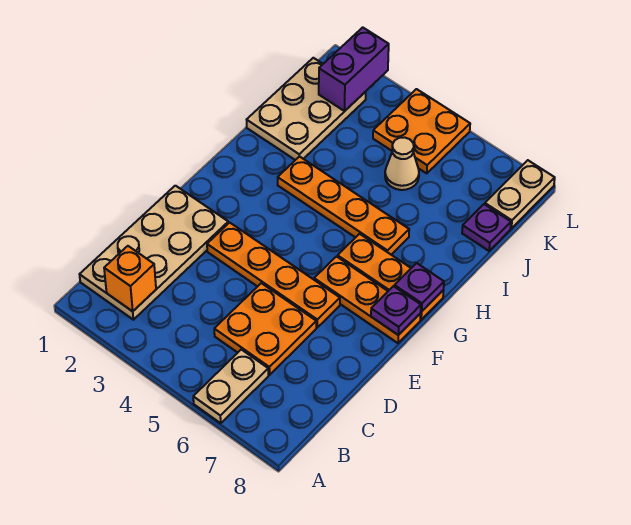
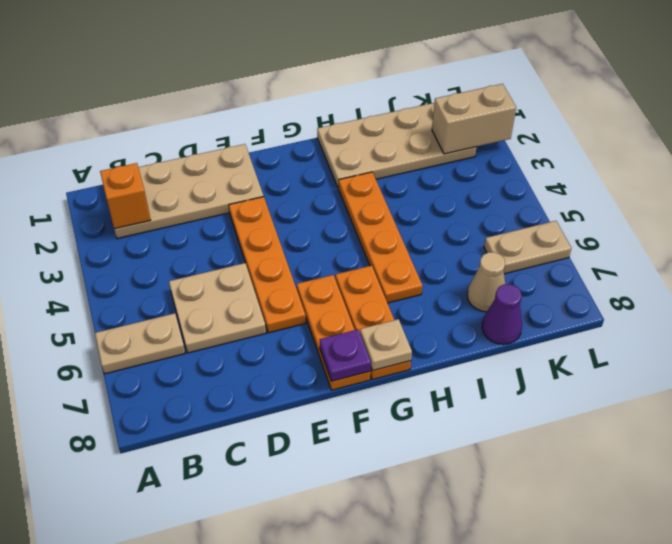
orange 2x2 plate [214,283,316,375] -> tan 2x2 plate [169,263,266,353]
purple 1x1 plate [395,263,444,312] -> tan 1x1 plate [360,319,412,370]
tan 2x3 plate [247,58,366,160] -> tan 2x4 plate [317,103,477,187]
tan 1x1 cone [385,137,419,190] -> tan 1x1 cone moved to [467,252,505,312]
purple 1x1 plate [462,204,511,251] -> purple 1x1 cone [482,284,522,344]
purple 1x2 brick [319,27,389,111] -> tan 1x2 brick [432,84,516,154]
orange 2x2 plate [373,89,470,174] -> none
tan 1x2 plate [485,160,555,228] -> tan 1x2 plate moved to [484,221,571,274]

